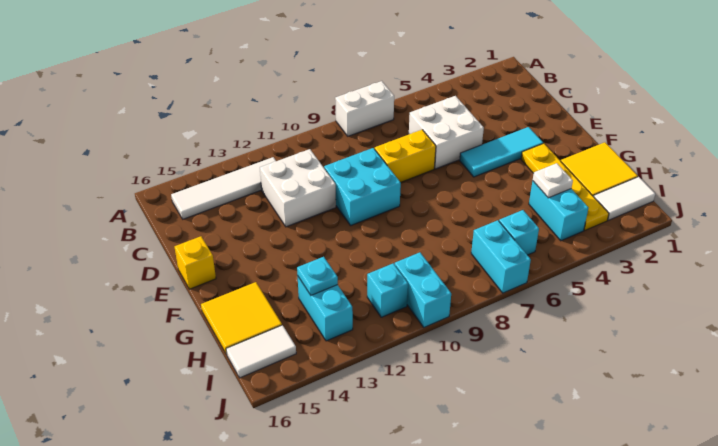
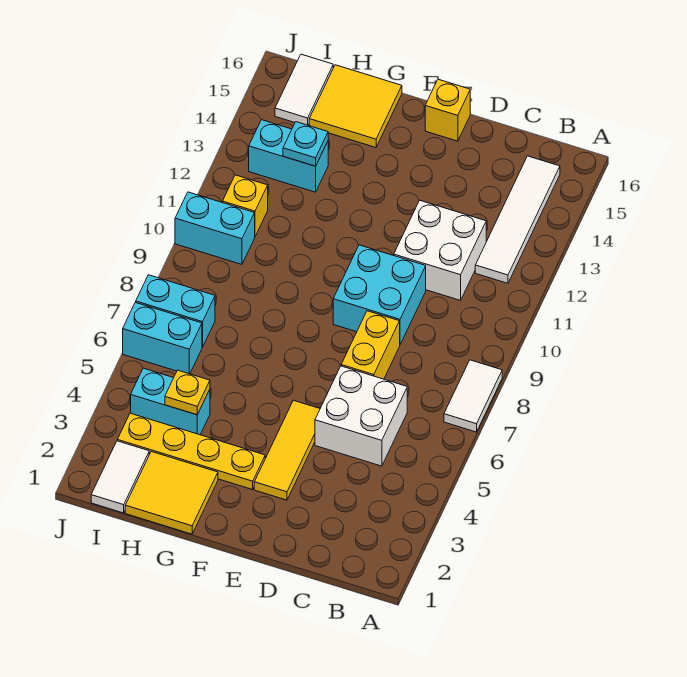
white 1x2 brick [335,81,394,136] -> white 1x2 tile [444,360,502,432]
cyan 1x3 tile [460,127,543,177] -> yellow 1x3 tile [254,400,320,500]
white 1x1 plate [533,163,573,198] -> yellow 1x1 plate [165,370,210,415]
cyan 1x1 brick [499,210,539,255] -> cyan 1x2 brick [123,302,202,374]
cyan 1x1 brick [367,263,408,317] -> yellow 1x1 brick [223,175,268,236]

